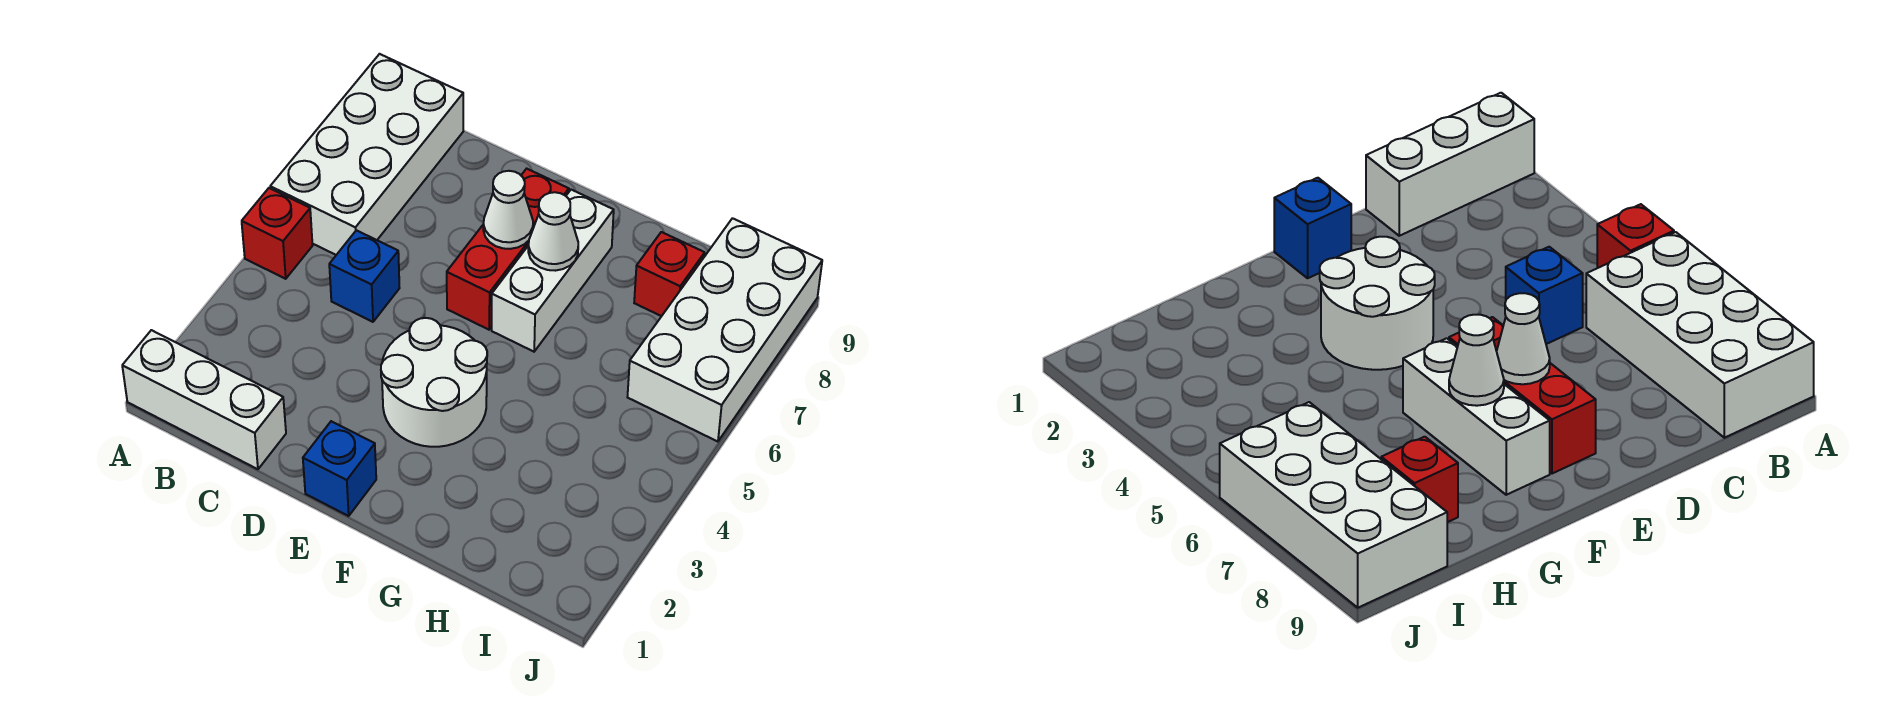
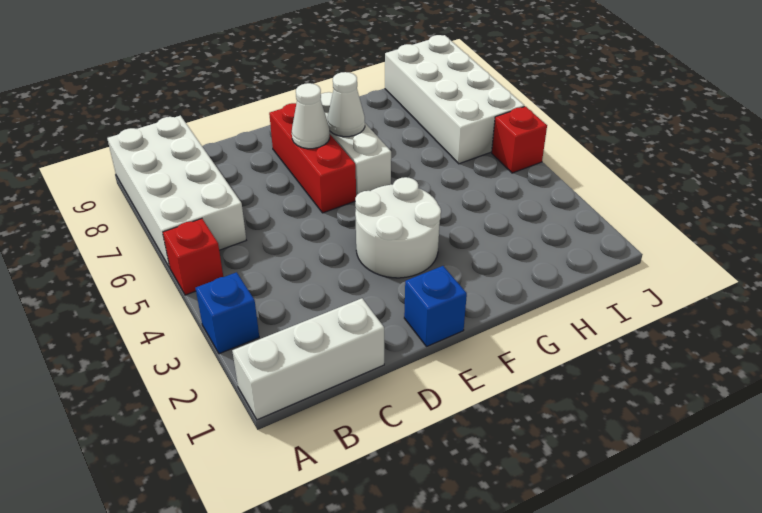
blue 1x1 brick [329,230,399,322] -> blue 1x1 brick moved to [196,272,259,354]
red 1x1 brick [634,232,705,316] -> red 1x1 brick moved to [492,106,547,173]

